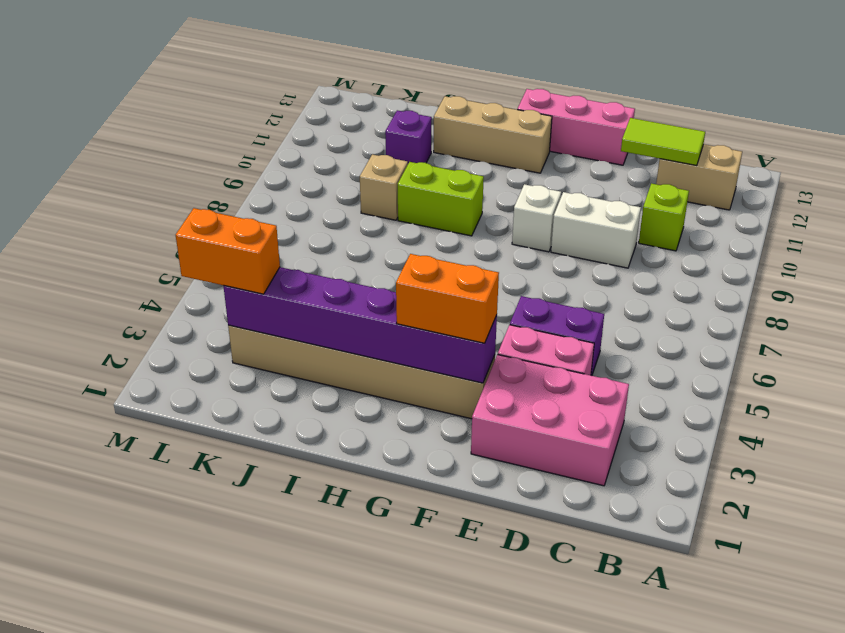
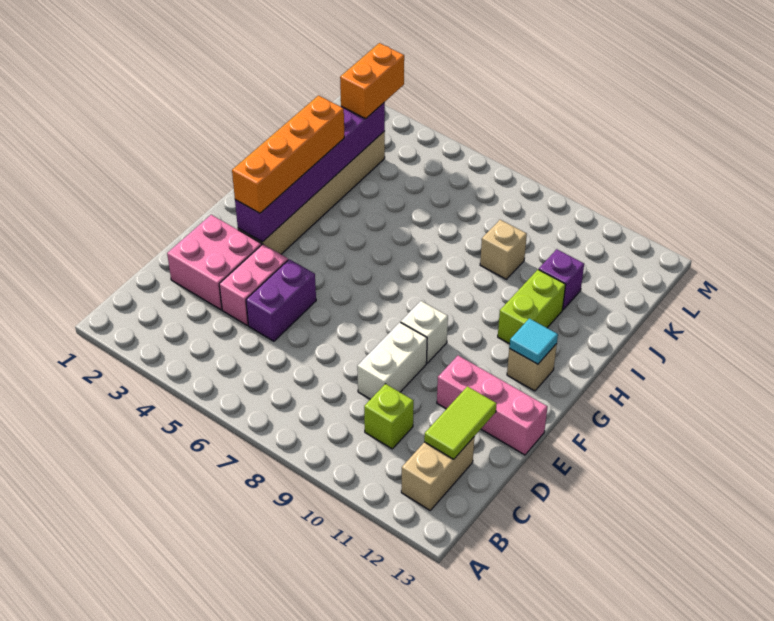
pink 2x3 brick [471,355,629,486] -> pink 2x2 brick [167,215,262,310]
pink 1x3 brick [517,89,635,165] -> pink 1x3 brick turned to [437,356,547,455]
orange 1x2 brick [396,254,499,343] -> orange 1x4 brick [232,96,344,213]
tan 1x3 brick [434,96,552,173] -> tan 1x1 brick [507,344,557,391]
none -> cyan 1x1 tile [509,318,558,364]
lime 1x2 brick [398,162,484,236] -> lime 1x2 brick moved to [498,270,566,344]

